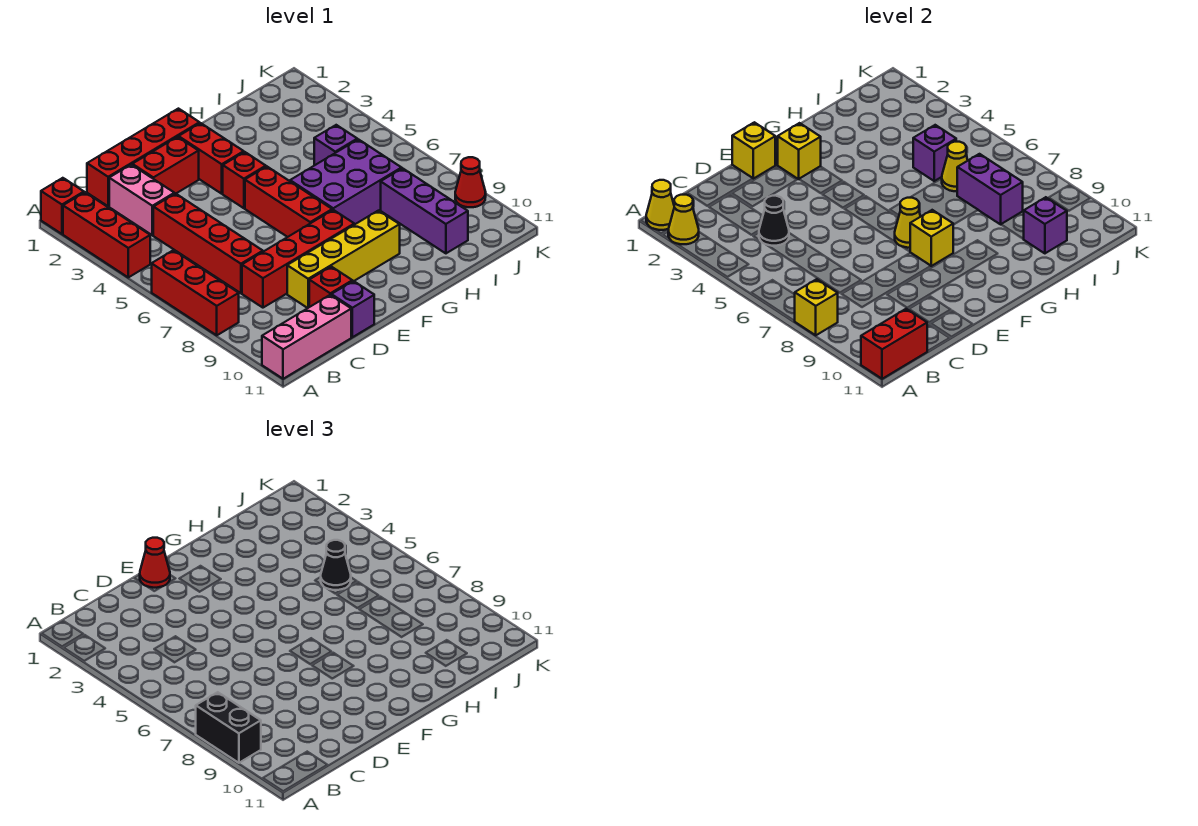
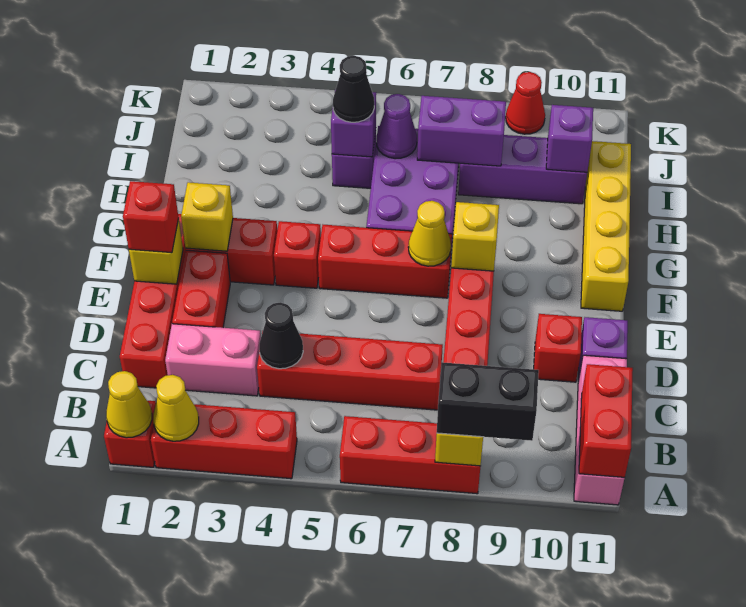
yellow 1x4 brick [287,211,400,308] -> yellow 1x4 brick moved to [581,141,631,311]
red 1x1 cone [140,538,170,588] -> red 1x1 brick [123,181,179,253]
yellow 1x1 cone [942,142,968,191] -> purple 1x1 cone [376,94,417,159]

